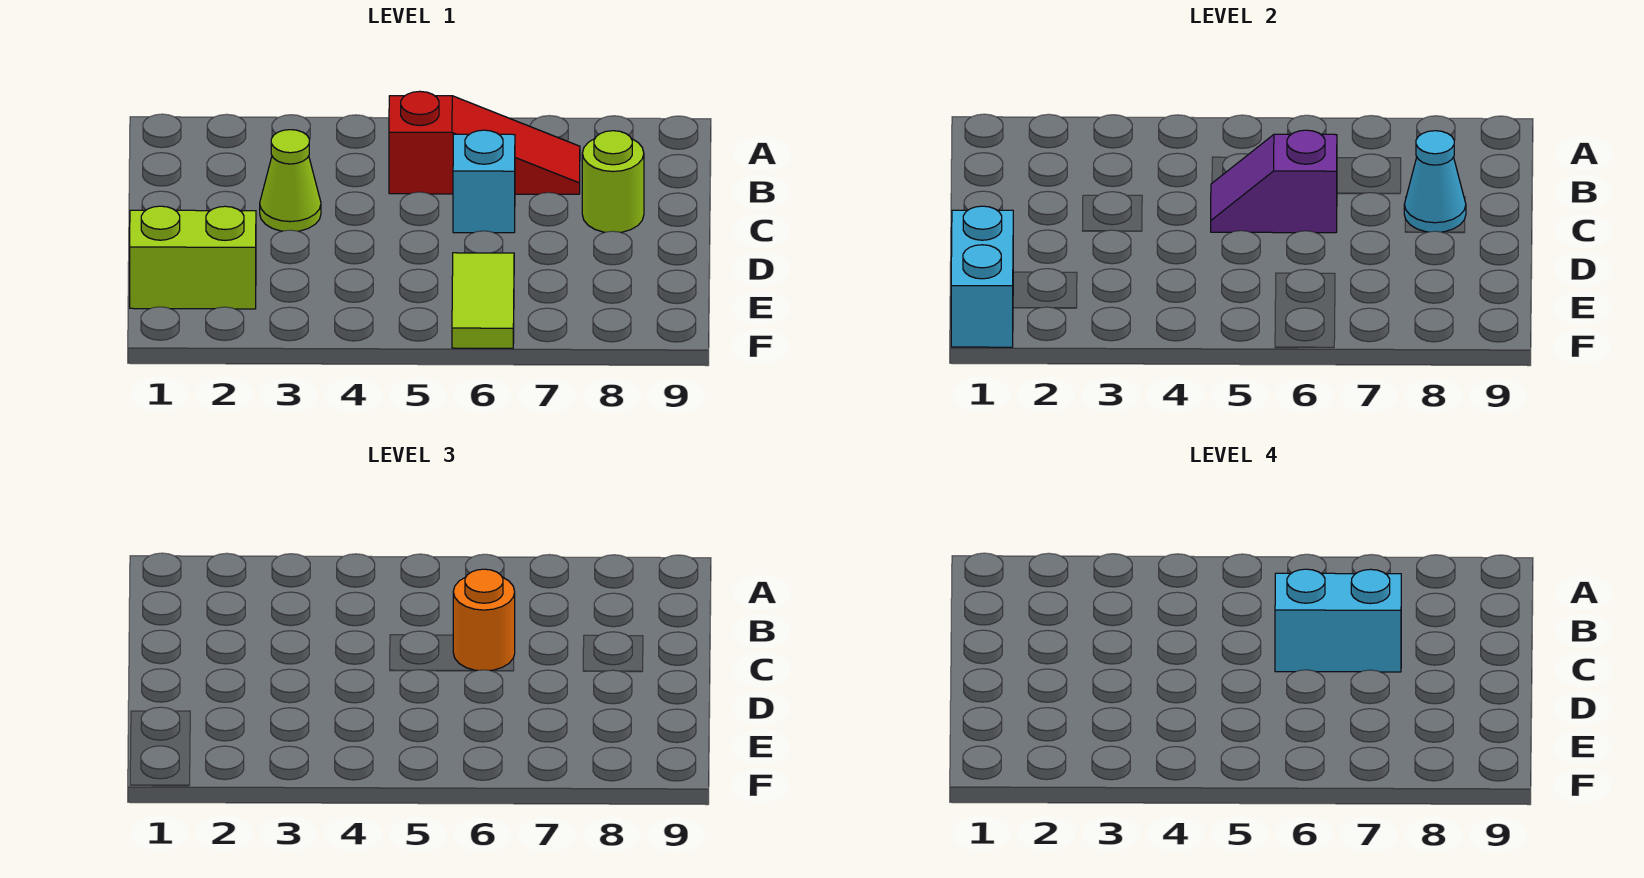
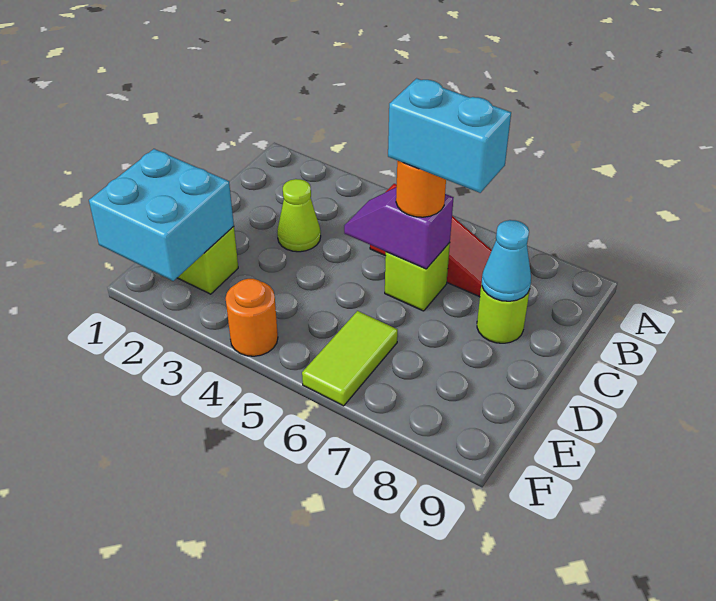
cyan 1x1 brick [453,130,515,233] -> lime 1x1 brick [385,243,450,311]
cyan 1x2 brick [951,206,1013,347] -> cyan 2x2 brick [89,149,234,281]
none -> orange 1x1 round brick [226,279,278,356]

